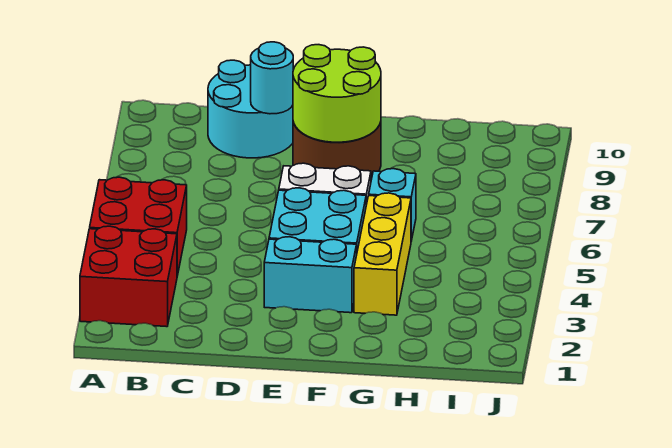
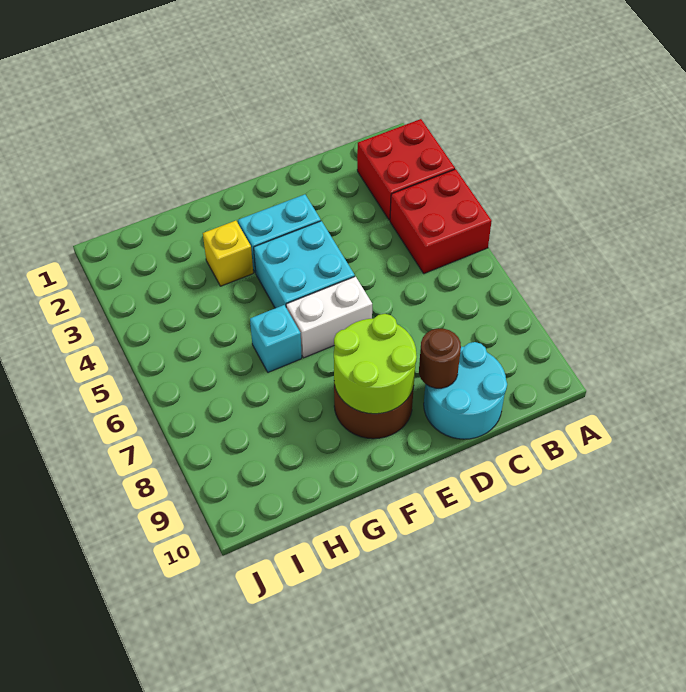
cyan 1x1 round brick [251,42,293,114] -> brown 1x1 round brick [419,329,461,388]
yellow 1x3 brick [354,193,411,315] -> yellow 1x1 brick [203,221,253,286]

